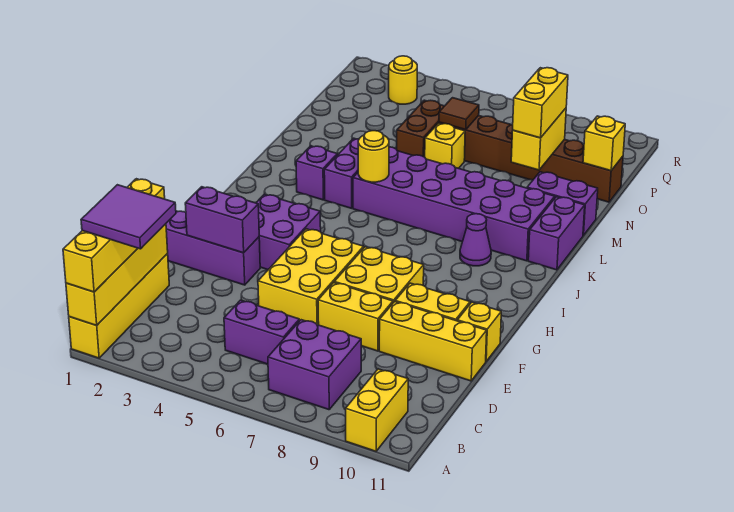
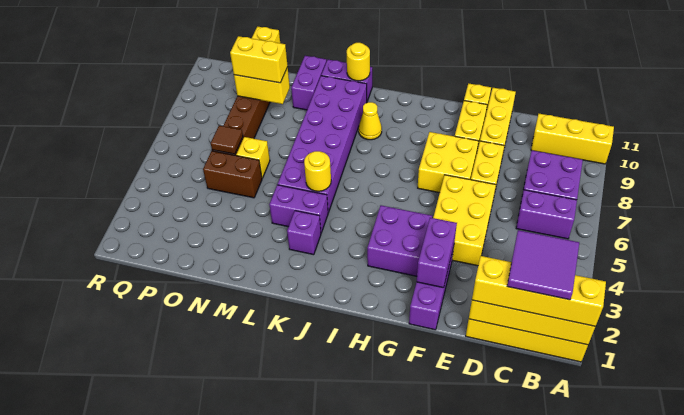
yellow 1x2 brick [346,369,408,451] -> yellow 1x3 brick [531,114,614,164]
purple 1x2 brick [224,300,300,364] -> purple 1x2 brick turned to [516,190,577,239]
yellow 2x3 brick [258,229,364,325] -> yellow 2x3 brick turned to [433,175,496,266]
purple 1x1 cone [460,214,491,266] -> yellow 1x1 cone [359,102,382,140]
yellow 1x1 round brick [389,56,417,104] -> yellow 1x1 round brick moved to [347,43,370,81]

